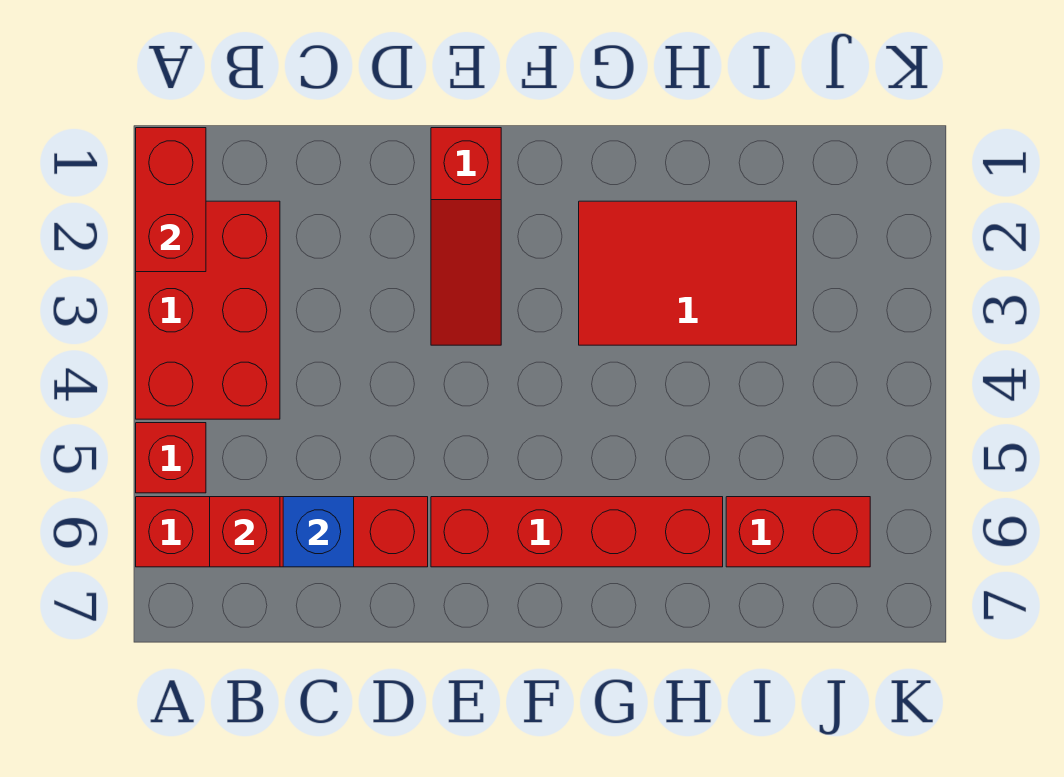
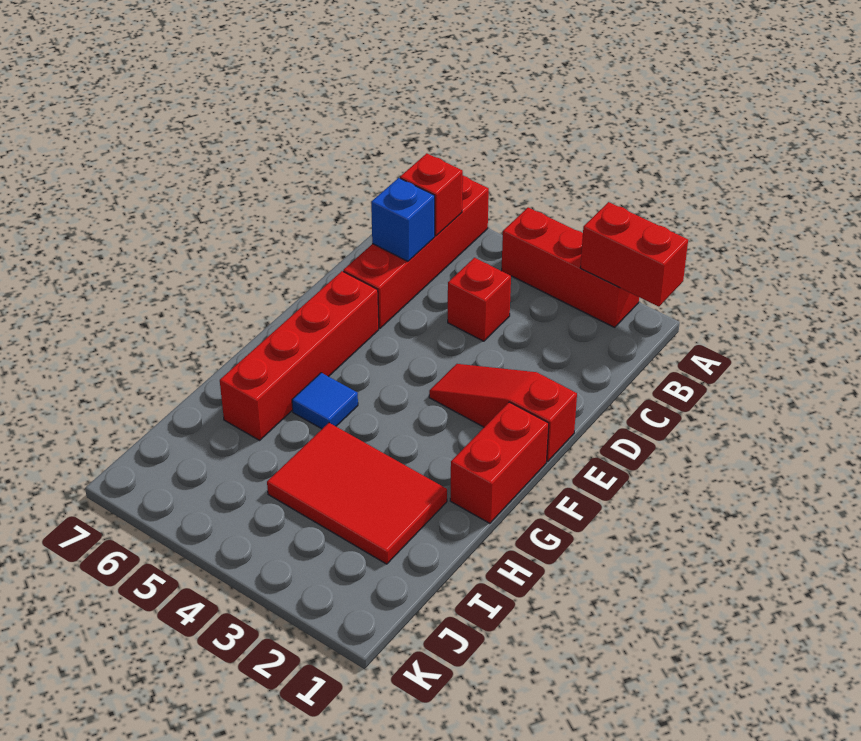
red 2x3 brick [136,201,280,419] -> red 1x3 brick [501,207,639,327]
red 1x1 brick [136,423,206,493] -> red 1x1 brick moved to [448,258,511,341]
red 2x3 tile [579,201,797,345] -> red 2x3 tile turned to [267,423,447,564]
none -> blue 1x1 tile [292,373,358,429]
red 1x2 brick [726,497,870,567] -> red 1x2 brick moved to [450,402,549,523]

